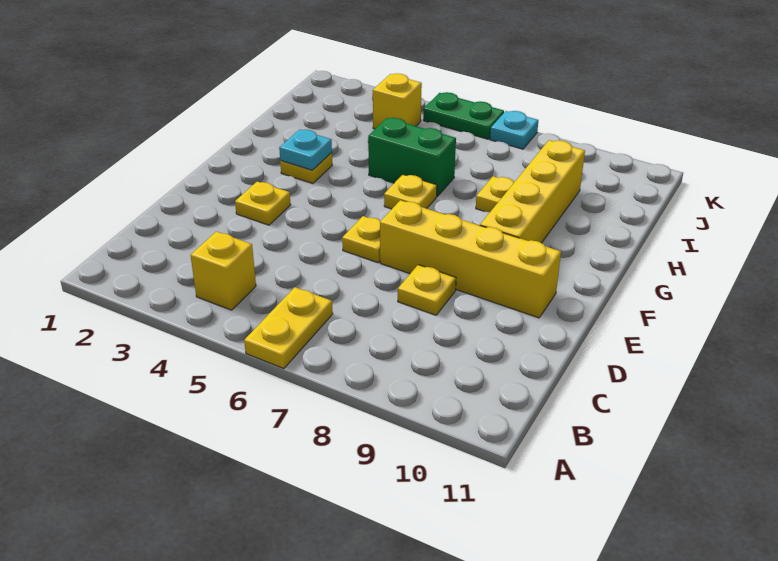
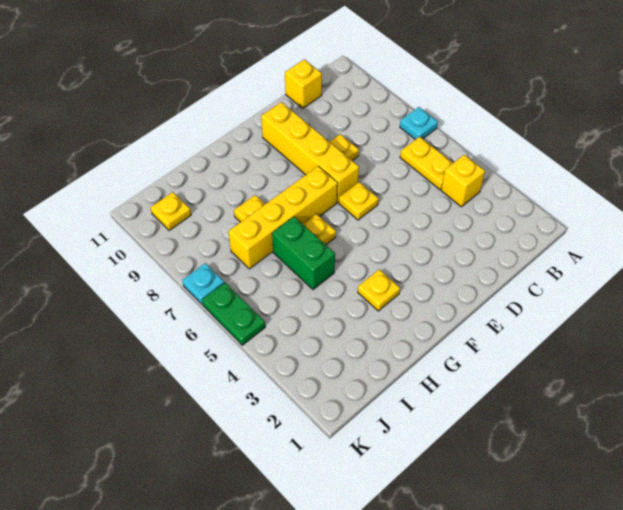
yellow 1x2 plate [244,287,333,369] -> yellow 1x2 plate turned to [400,137,453,190]
yellow 1x1 plate [235,182,291,225] -> yellow 1x1 plate moved to [151,192,191,231]
yellow 1x4 brick [480,140,585,243] -> yellow 1x4 brick moved to [228,166,338,269]
cyan 1x1 plate [279,130,332,170] -> cyan 1x1 plate moved to [400,107,438,140]
yellow 1x1 brick [373,74,422,129] -> yellow 1x1 brick moved to [285,59,322,108]

